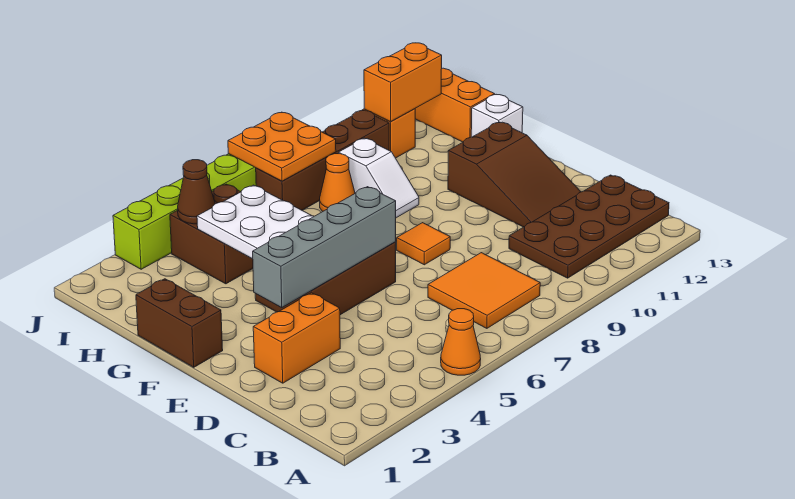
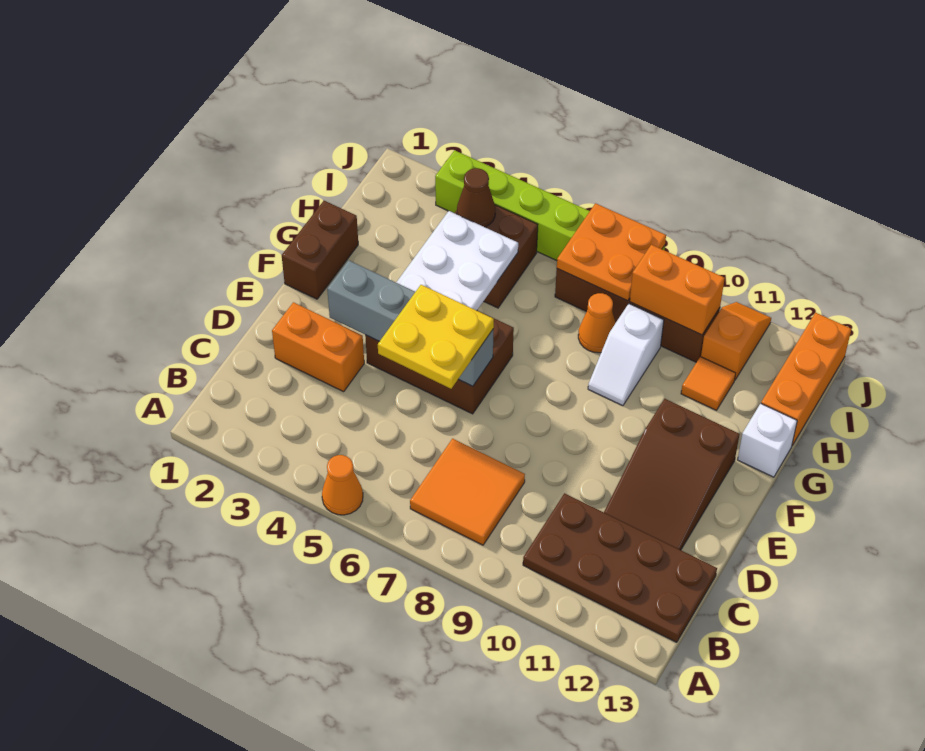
none -> yellow 2x2 plate [378,285,494,389]
orange 1x1 tile [397,223,450,265] -> orange 1x1 tile moved to [681,357,736,410]
orange 1x2 brick [364,43,442,122] -> orange 1x2 brick moved to [630,245,725,335]

